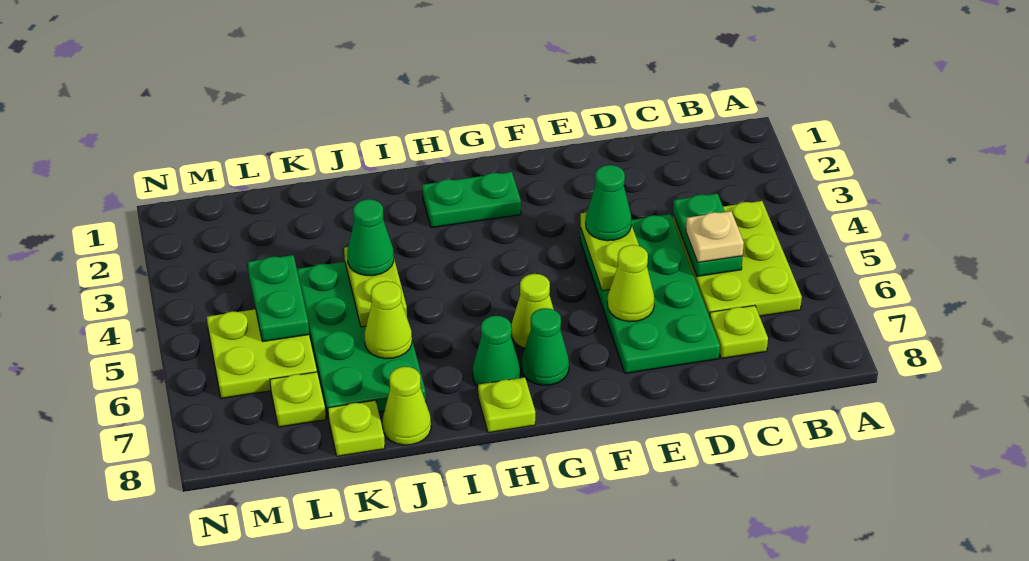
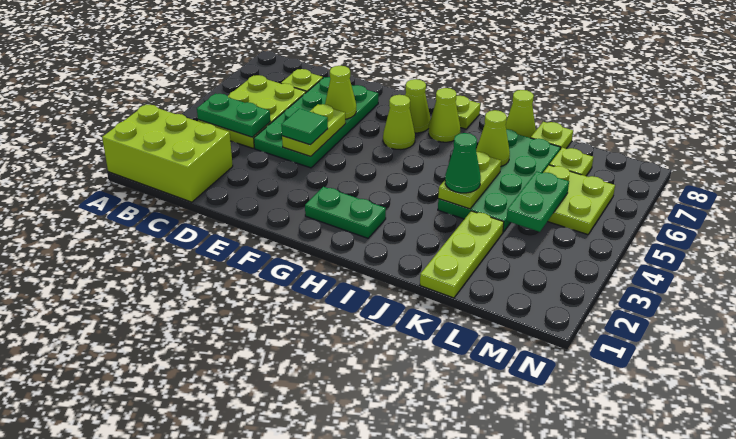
none -> lime 2x3 brick [102,105,233,202]
green 1x2 plate [673,194,743,276] -> green 1x2 plate turned to [197,94,270,137]
tan 1x1 plate [686,211,744,262] -> none
green 1x1 cone [586,165,632,241] -> green 1x1 tile [281,109,328,145]
green 1x1 cone [522,308,569,385] -> lime 1x1 cone [405,79,430,133]
green 1x1 cone [473,316,520,386] -> lime 1x1 cone [429,88,460,142]
none -> lime 1x3 plate [420,211,504,298]

